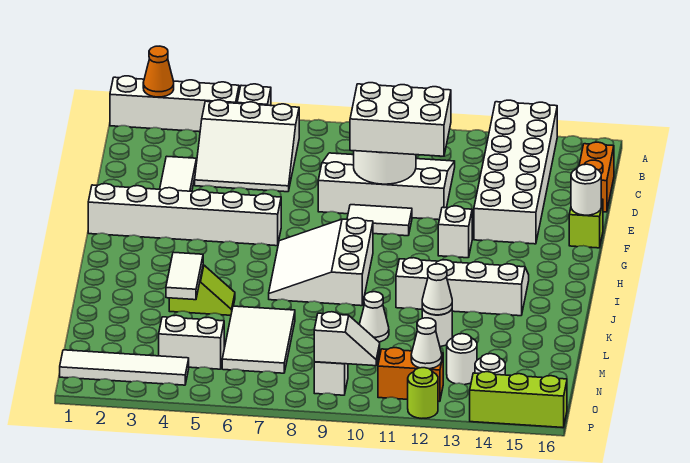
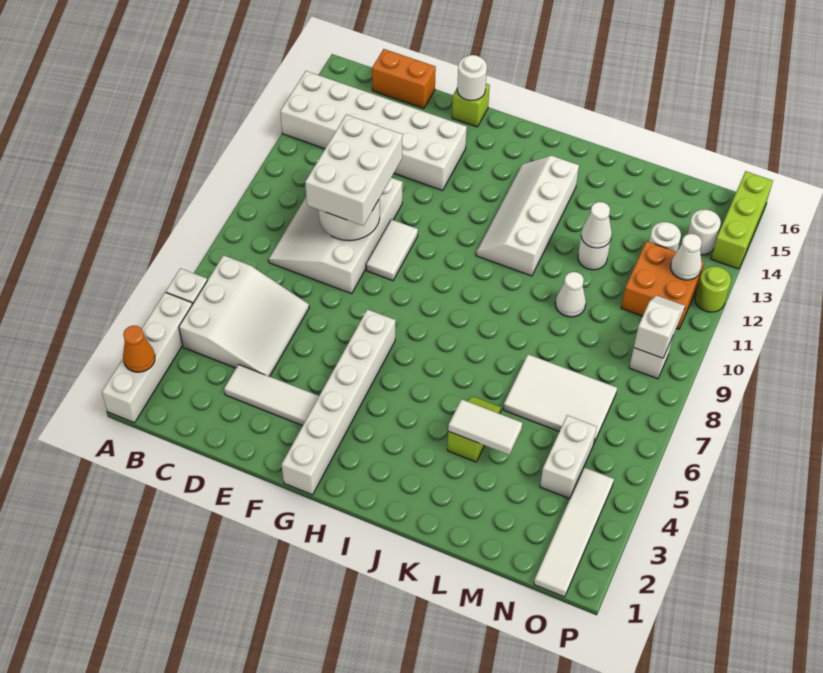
white 1x1 brick [438,206,472,258] -> none
white 3x3 slope [269,218,373,306] -> none
orange 1x2 brick [378,348,443,401] -> orange 2x2 brick [621,241,704,329]

